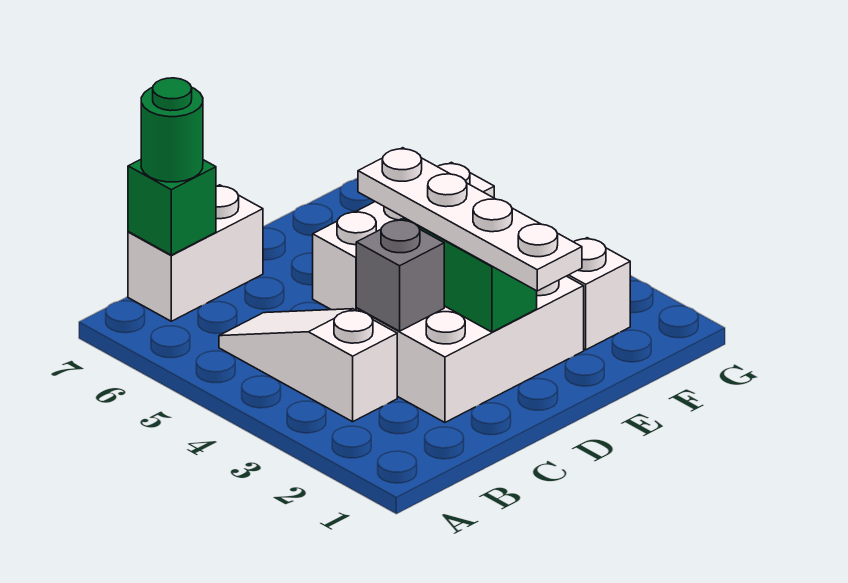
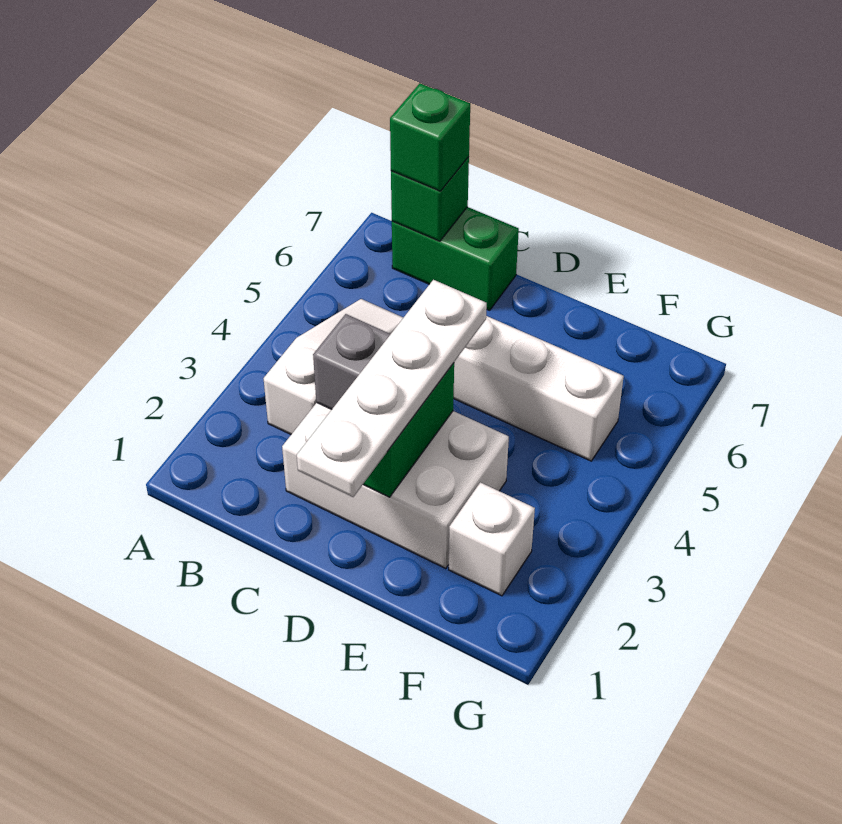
white 1x2 brick [128,185,263,321] -> green 1x2 brick [392,207,519,310]
green 1x1 round brick [141,78,203,182] -> green 1x1 brick [390,83,470,191]

